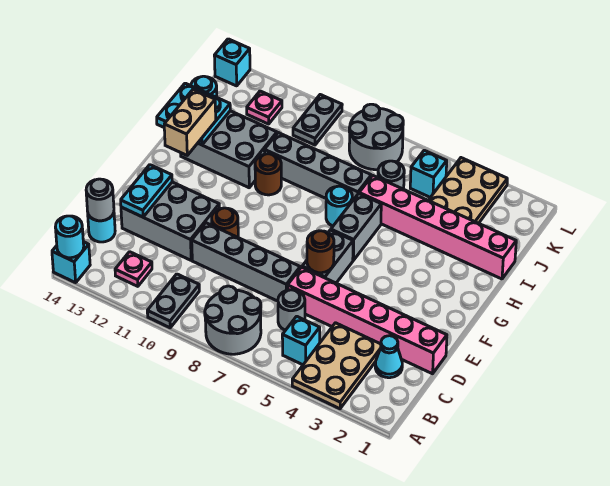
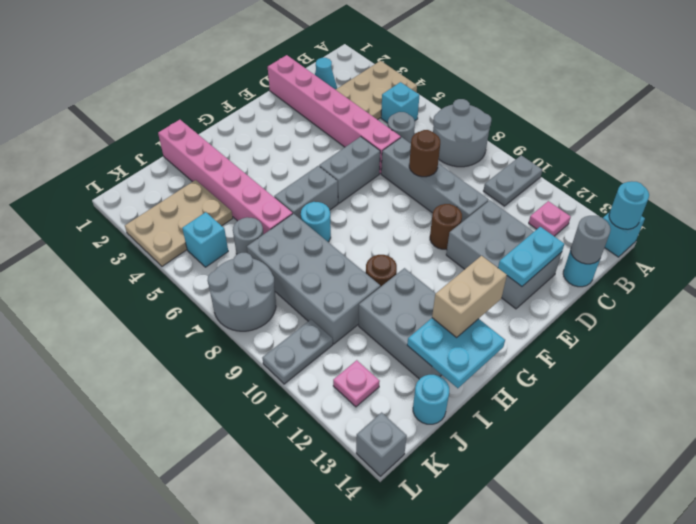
brown 1x1 round brick [307,231,334,273] -> brown 1x1 round brick moved to [409,130,440,177]
grey 1x4 brick [264,133,371,201] -> grey 2x4 brick [247,213,380,344]
cyan 1x1 brick [214,39,250,86] -> grey 1x1 brick [356,412,407,476]

